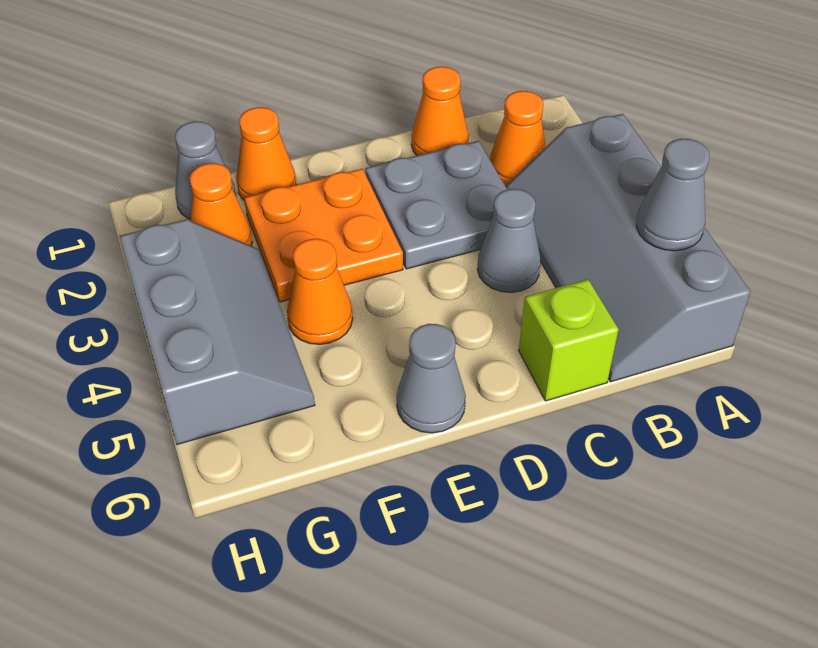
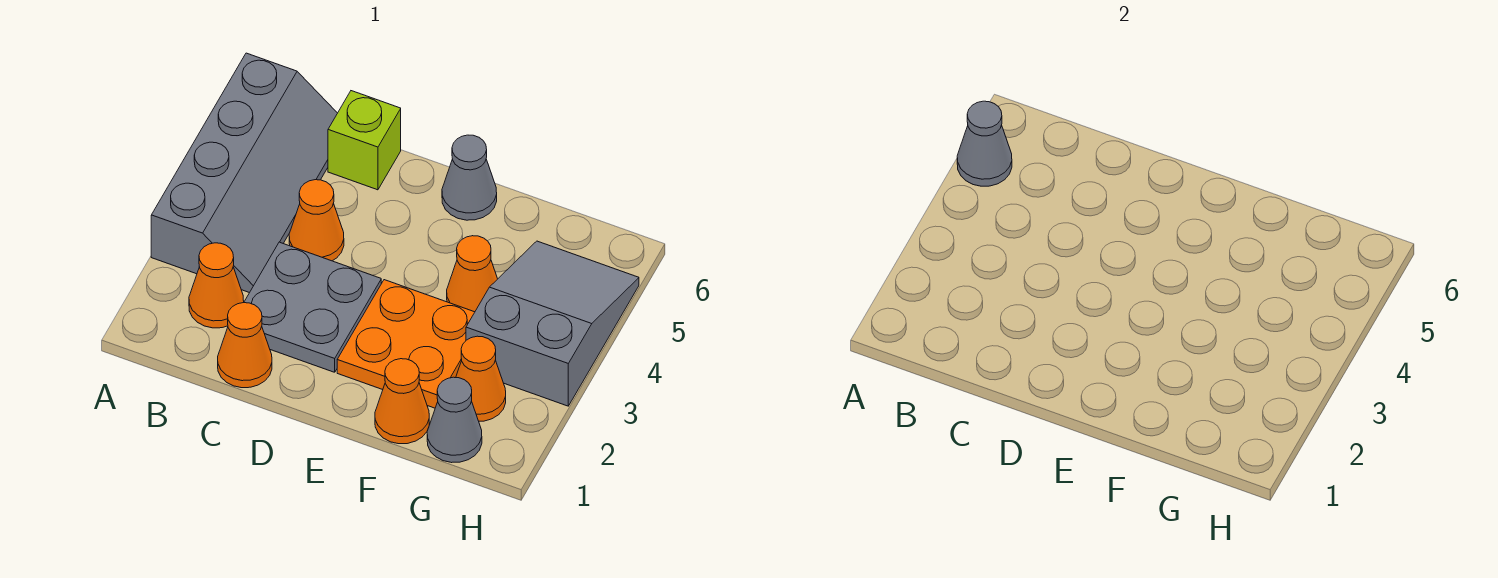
grey 1x1 cone [477,189,541,292] -> orange 1x1 cone [289,180,344,261]
grey 2x3 slope [120,219,315,444] -> grey 2x3 slope turned to [466,241,639,406]

